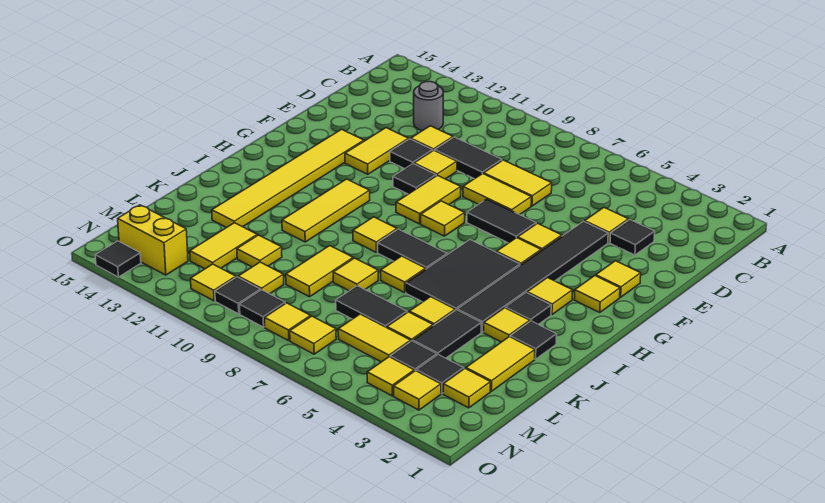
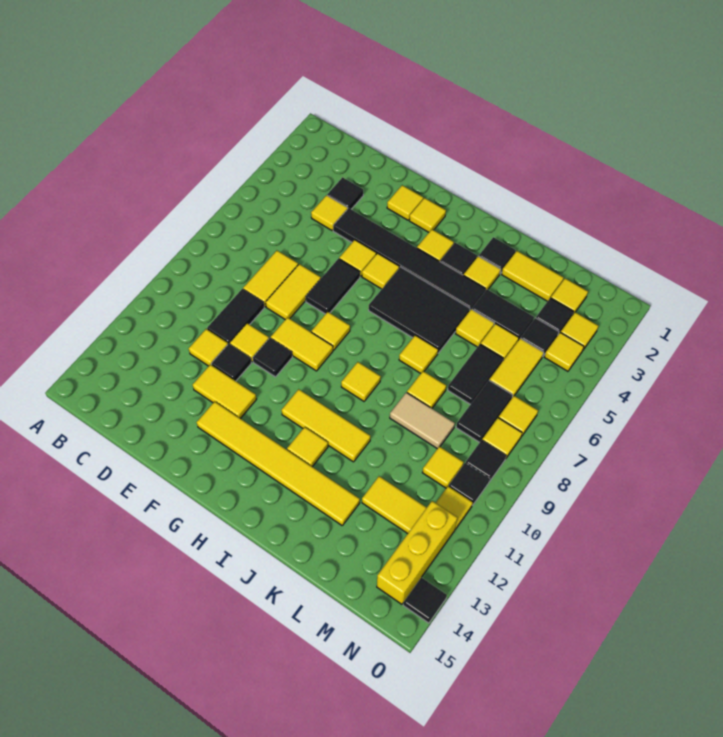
grey 1x1 round brick [414,82,443,131] -> none
black 1x2 tile [378,229,447,269] -> black 1x2 tile moved to [456,380,513,443]
yellow 1x2 tile [286,246,353,297] -> tan 1x2 tile [390,392,455,449]
yellow 1x1 tile [237,235,282,267] -> yellow 1x1 tile moved to [287,427,328,467]
yellow 1x2 brick [118,205,188,275] -> yellow 1x3 brick [377,501,457,604]

